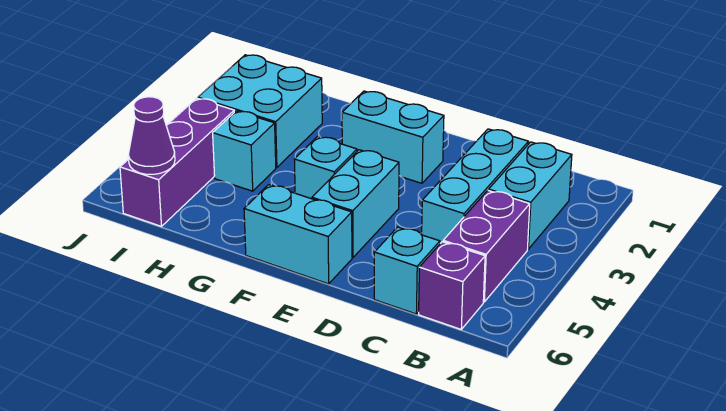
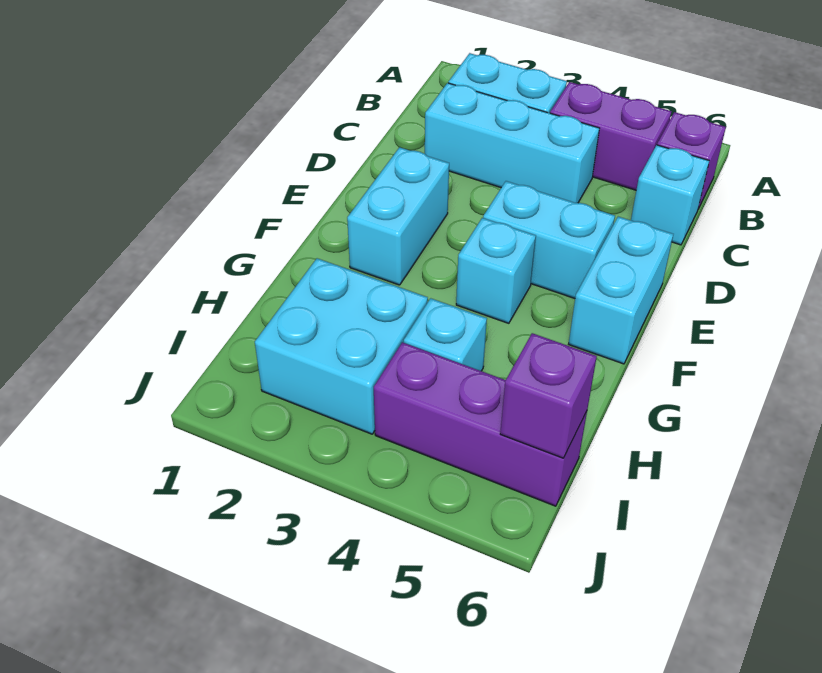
purple 1x1 cone [128,97,175,174] -> purple 1x1 brick [500,333,597,458]

